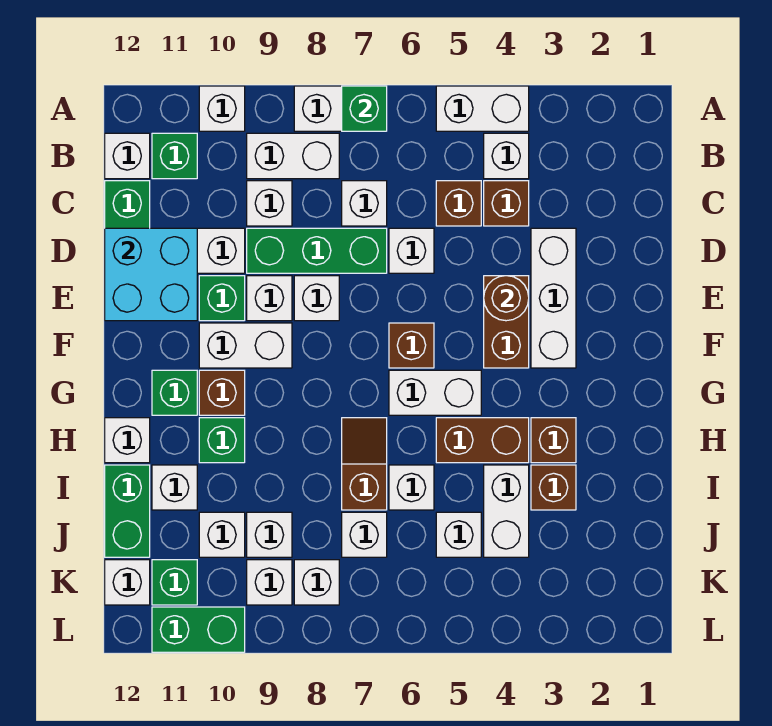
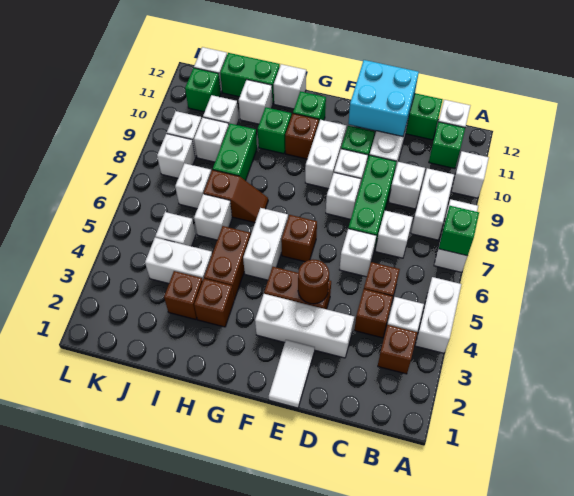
none -> brown 1x1 brick [378,325,417,374]
none -> white 1x2 tile [269,340,315,408]
green 1x2 brick [152,607,245,652] -> green 1x2 brick moved to [213,124,257,181]

